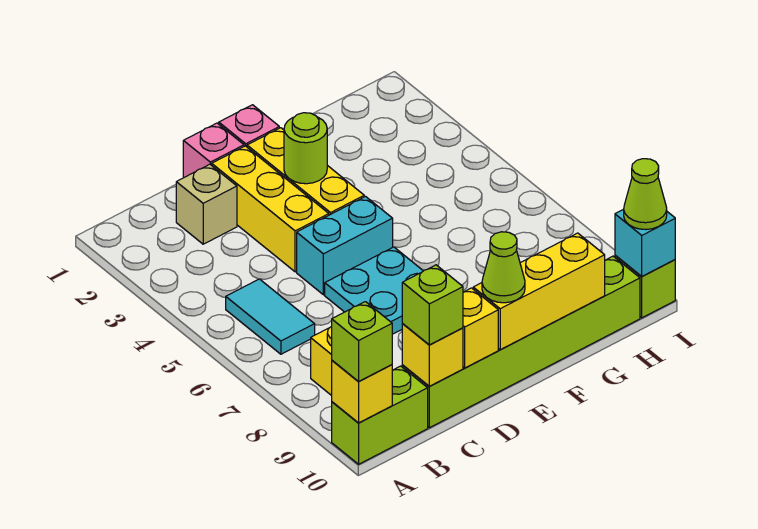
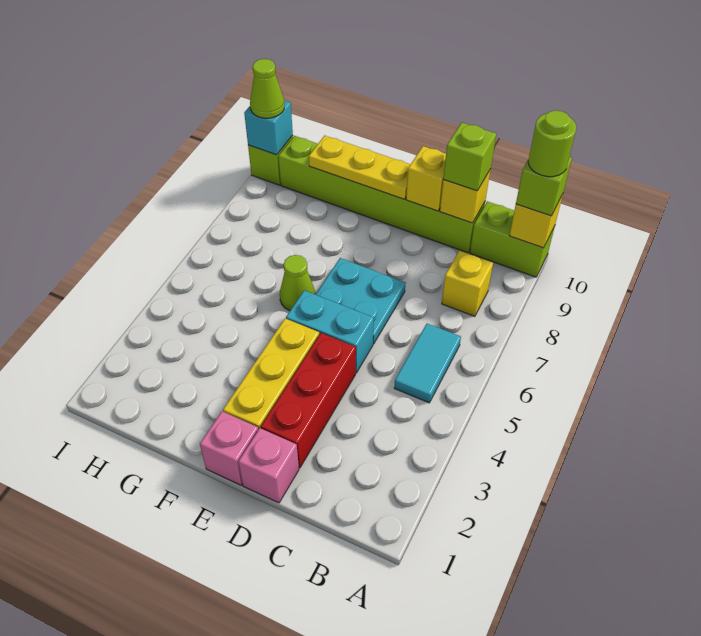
tan 1x1 brick [176,164,237,244] -> none
yellow 1x3 brick [212,146,329,272] -> red 1x3 brick [261,333,356,468]
lime 1x1 round brick [284,113,327,184] -> lime 1x1 round brick moved to [528,110,576,177]
yellow 1x3 brick [473,233,605,350] -> yellow 1x3 plate [309,135,410,199]
lime 1x1 cone [482,232,525,303] -> lime 1x1 cone moved to [280,255,315,311]

